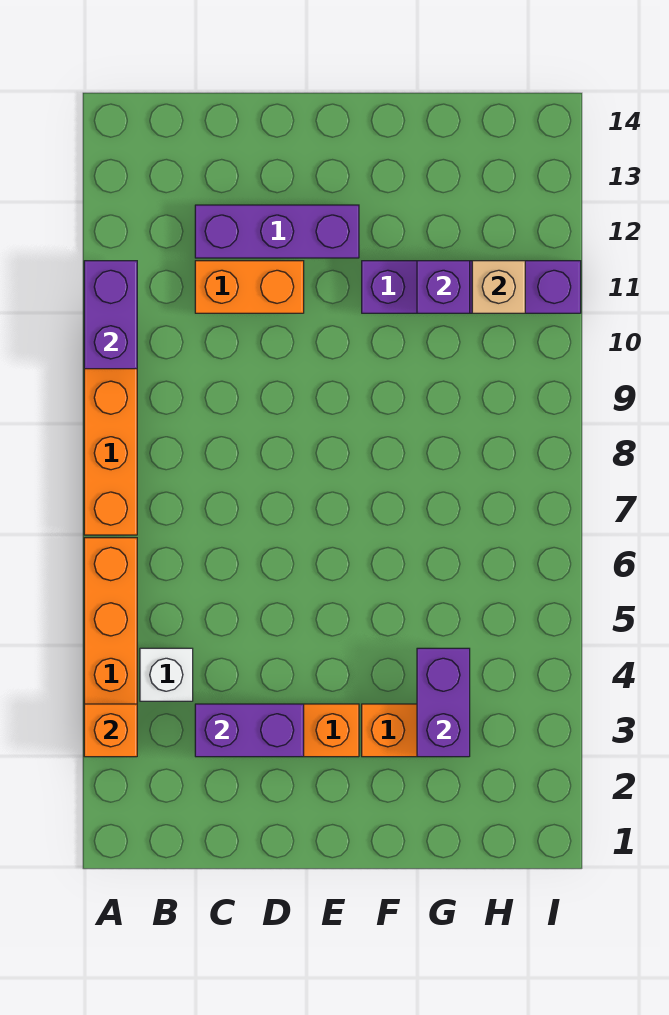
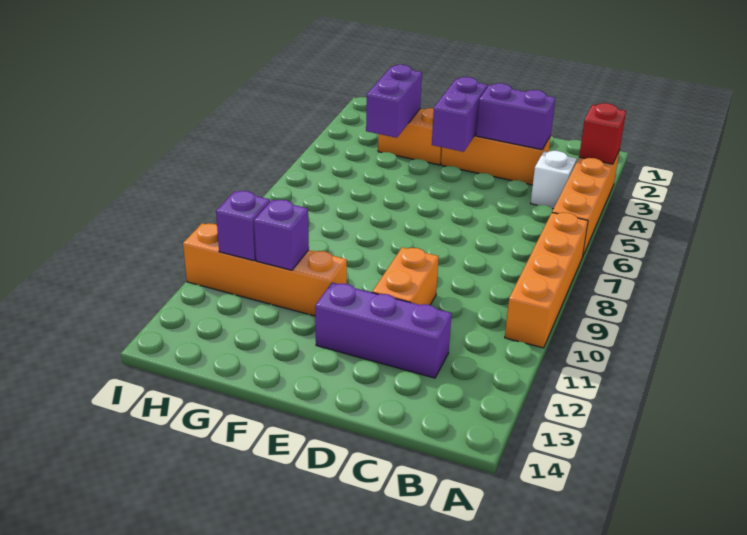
orange 1x1 brick [84,704,137,757] -> red 1x1 brick [579,103,626,164]
purple 1x2 brick [84,261,137,369] -> purple 1x2 brick moved to [432,77,487,152]
orange 1x2 brick [195,261,304,313] -> orange 1x2 brick turned to [372,247,439,305]
purple 1x4 brick [362,261,581,313] -> orange 1x4 brick [183,223,347,316]
tan 1x1 brick [472,261,525,313] -> purple 1x1 brick [216,191,270,261]

